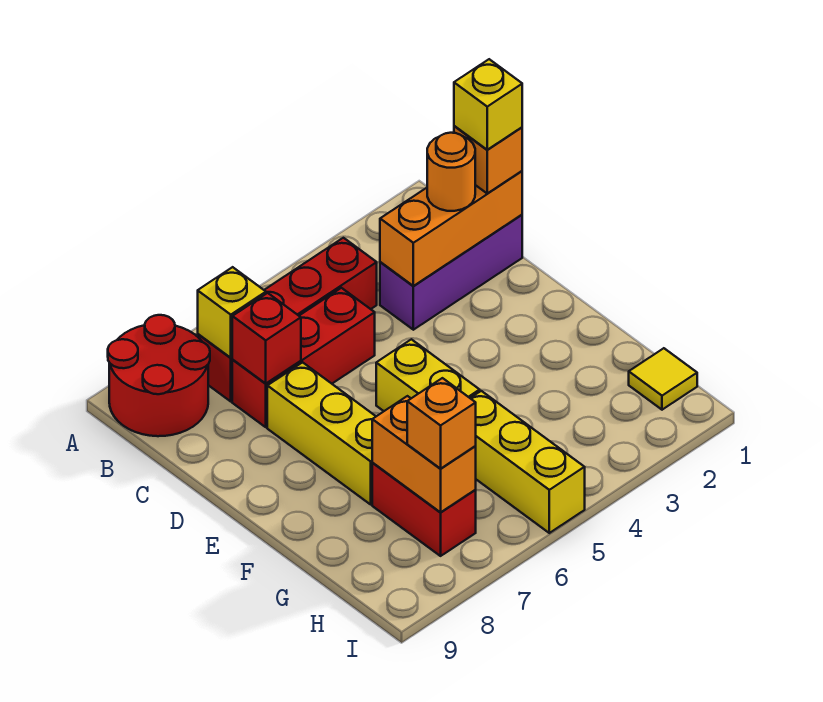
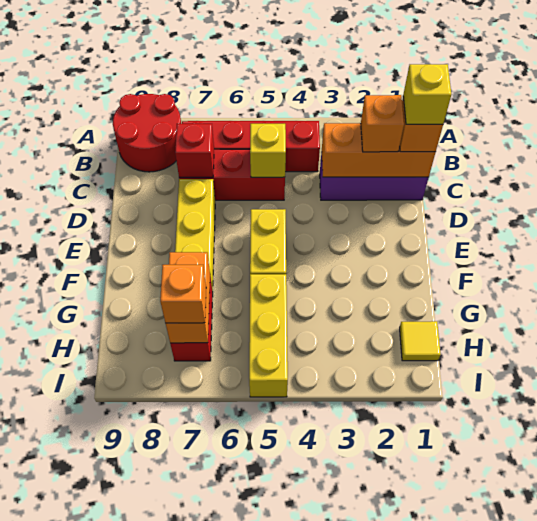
yellow 1x1 brick [198,267,266,358] -> yellow 1x1 brick moved to [250,124,286,177]
orange 1x1 round brick [427,133,475,211] -> orange 1x1 brick [361,95,404,152]

